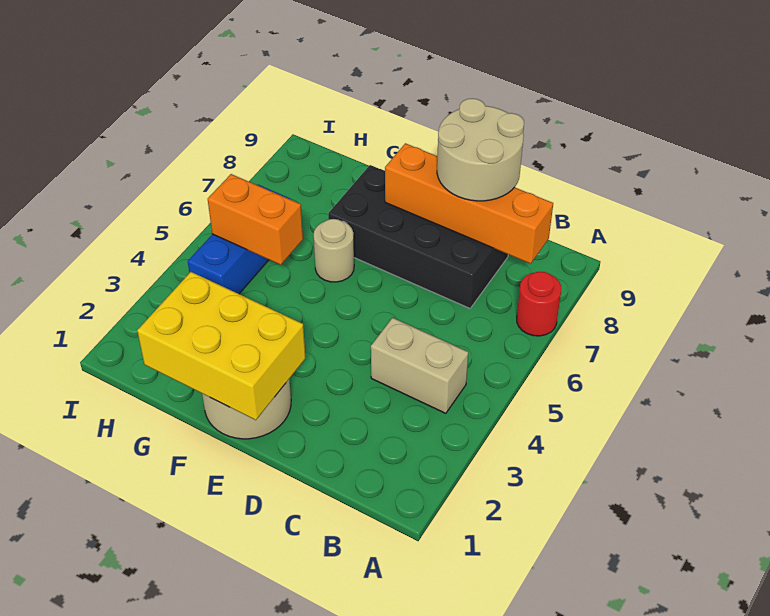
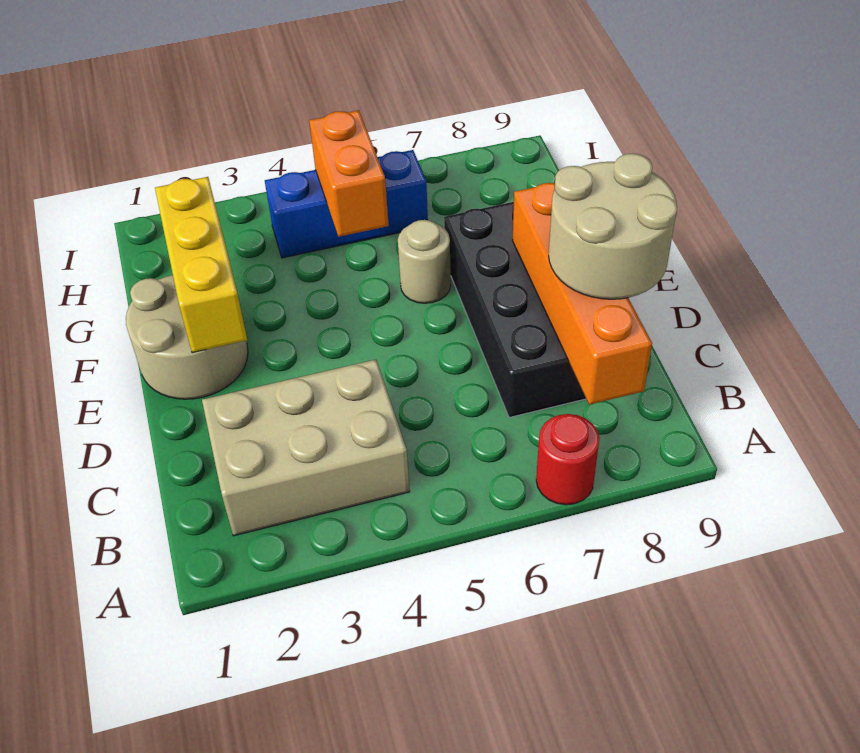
tan 1x2 brick [371,318,468,413] -> tan 2x3 brick [202,360,410,536]
yellow 2x3 brick [137,272,305,420] -> yellow 1x3 brick [155,177,247,353]

